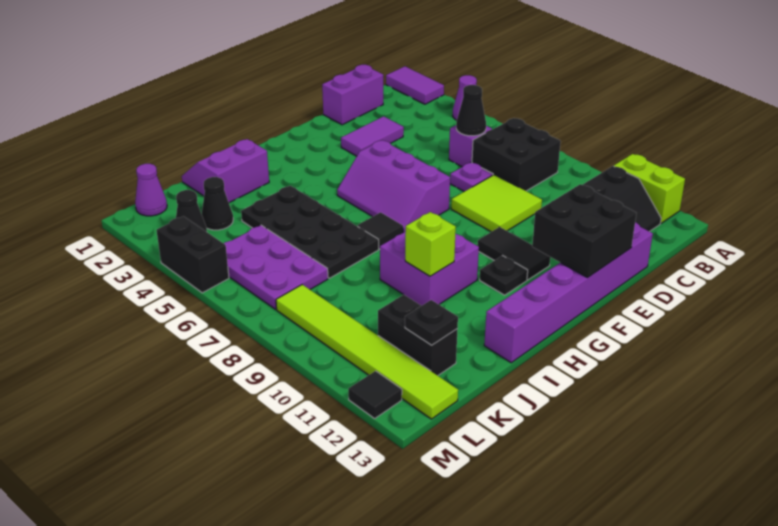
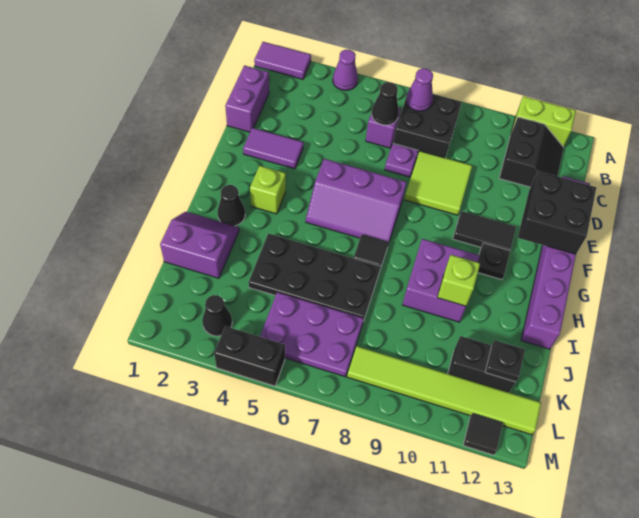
purple 1x2 tile [341,116,404,156] -> purple 1x2 tile turned to [243,128,304,169]
none -> lime 1x1 brick [250,166,286,214]
purple 2x2 slope [182,139,269,203] -> purple 2x2 slope turned to [160,212,239,278]
black 1x1 cone [202,177,233,230] -> black 1x1 cone moved to [217,185,245,226]
purple 1x1 cone [135,164,167,216] -> purple 1x1 cone moved to [406,68,433,111]

